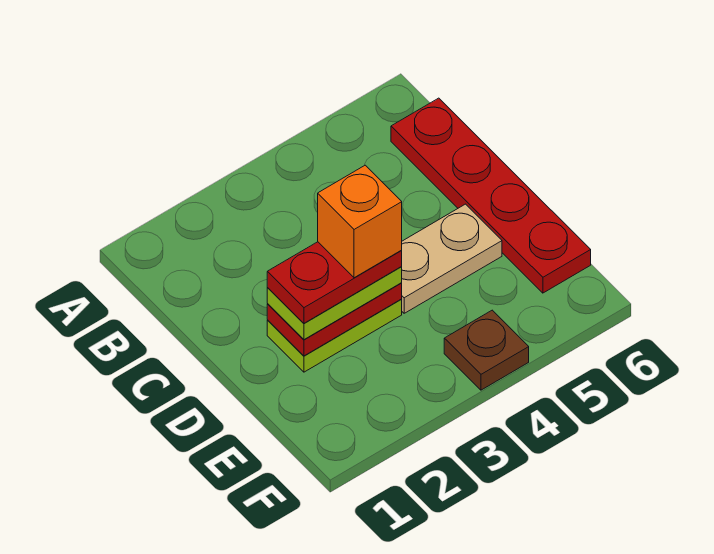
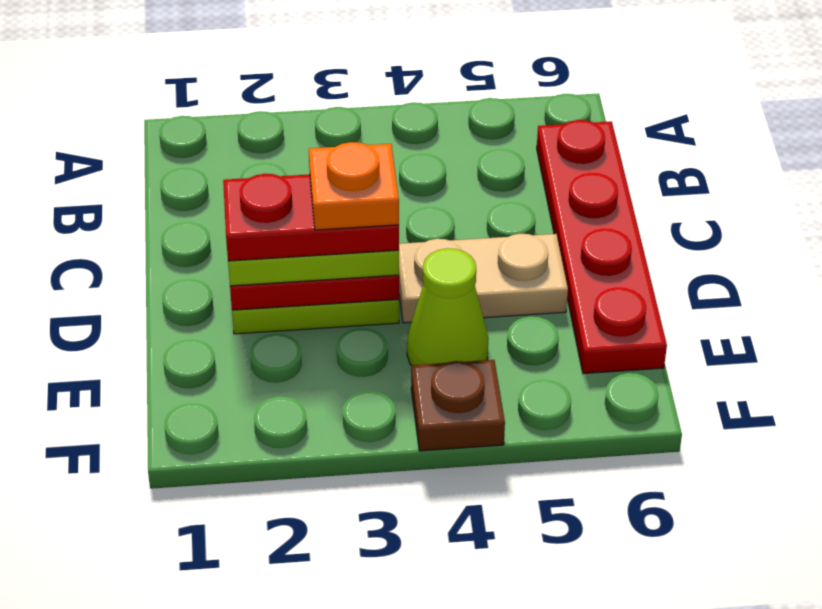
orange 1x1 brick [318,165,402,278] -> orange 1x1 plate [309,142,399,230]
none -> lime 1x1 cone [407,248,489,365]

